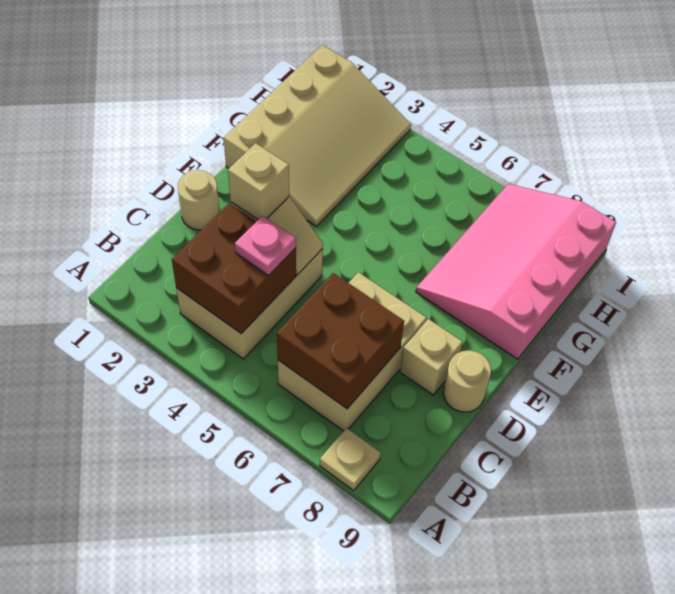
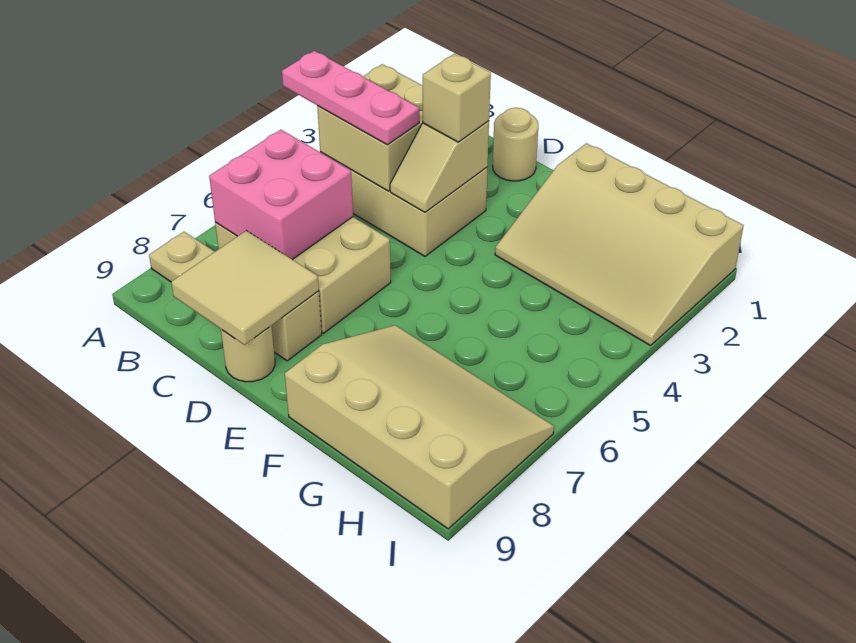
brown 2x2 brick [172,203,296,334] -> tan 2x2 brick [317,64,423,191]
brown 2x2 brick [277,273,404,409] -> pink 2x2 brick [209,130,353,260]
pink 1x1 plate [235,216,296,275] -> pink 1x3 plate [282,51,419,145]
none -> tan 2x2 tile [171,231,319,345]
pink 3x4 slope [416,184,616,359] -> tan 3x4 slope [285,325,554,529]

